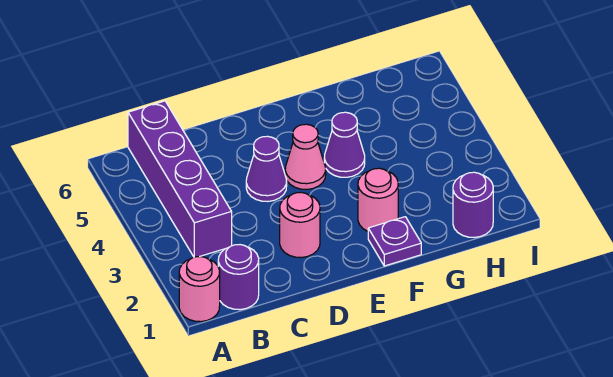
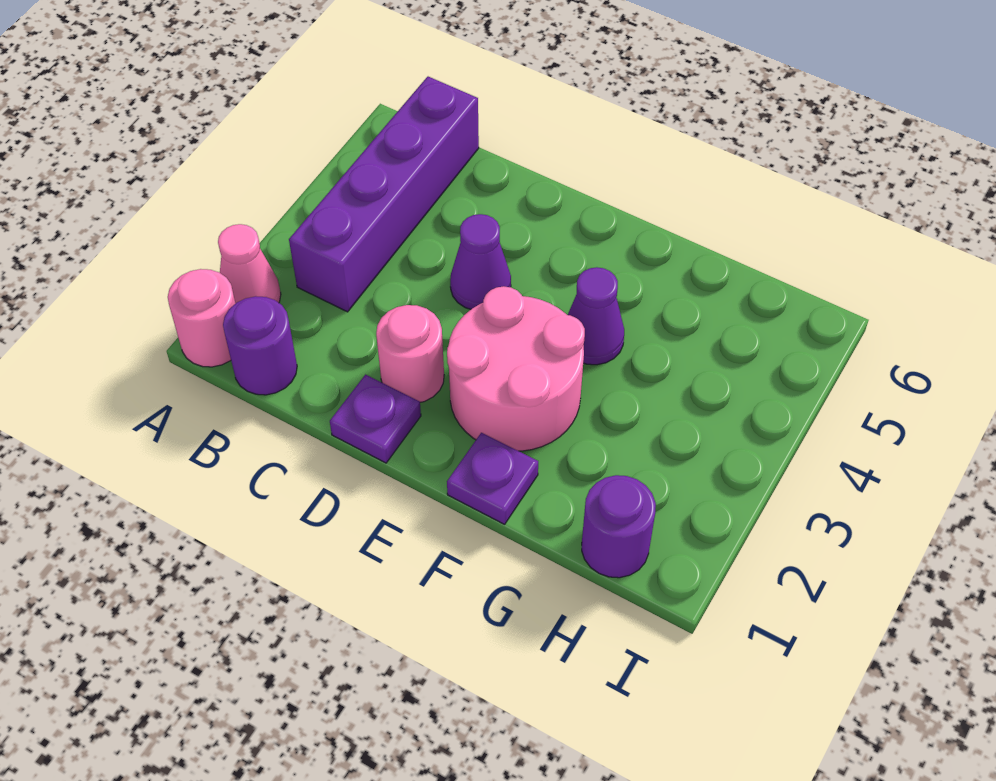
none -> purple 1x1 plate [330,375,421,463]
pink 1x1 cone [285,124,326,189] -> pink 1x1 cone moved to [218,224,281,304]
pink 1x1 round brick [358,168,398,231] -> pink 2x2 round brick [447,286,585,451]

